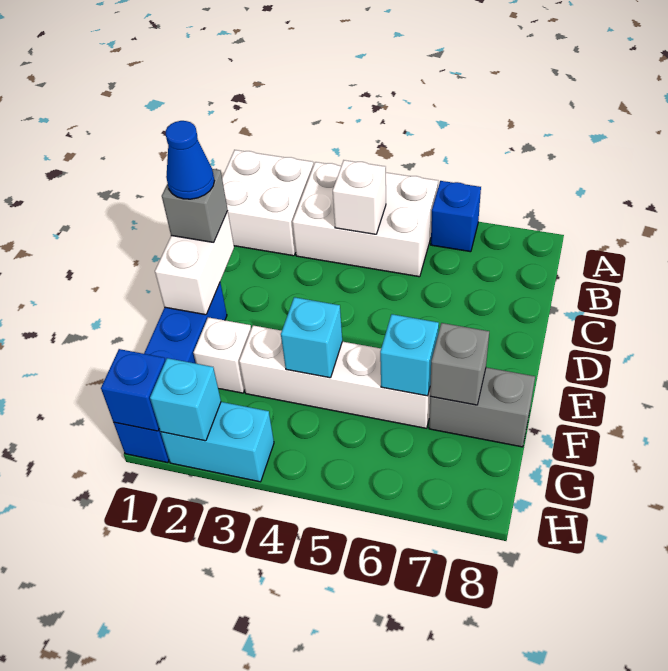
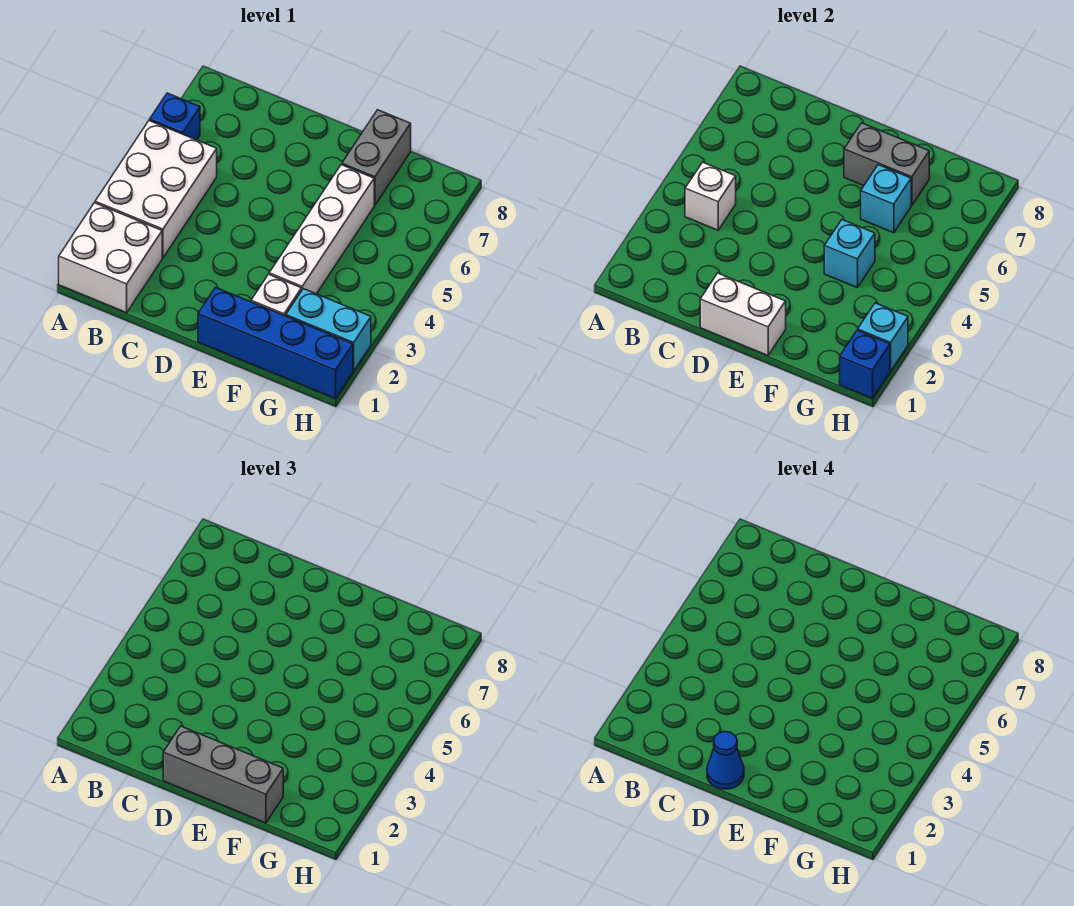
grey 1x1 brick [162,169,228,243] -> grey 1x3 brick [163,726,283,823]
grey 1x1 brick [430,323,489,405] -> grey 1x2 brick [844,123,929,205]
cyan 1x2 brick [161,402,274,482] -> cyan 1x2 brick turned to [286,289,371,371]

